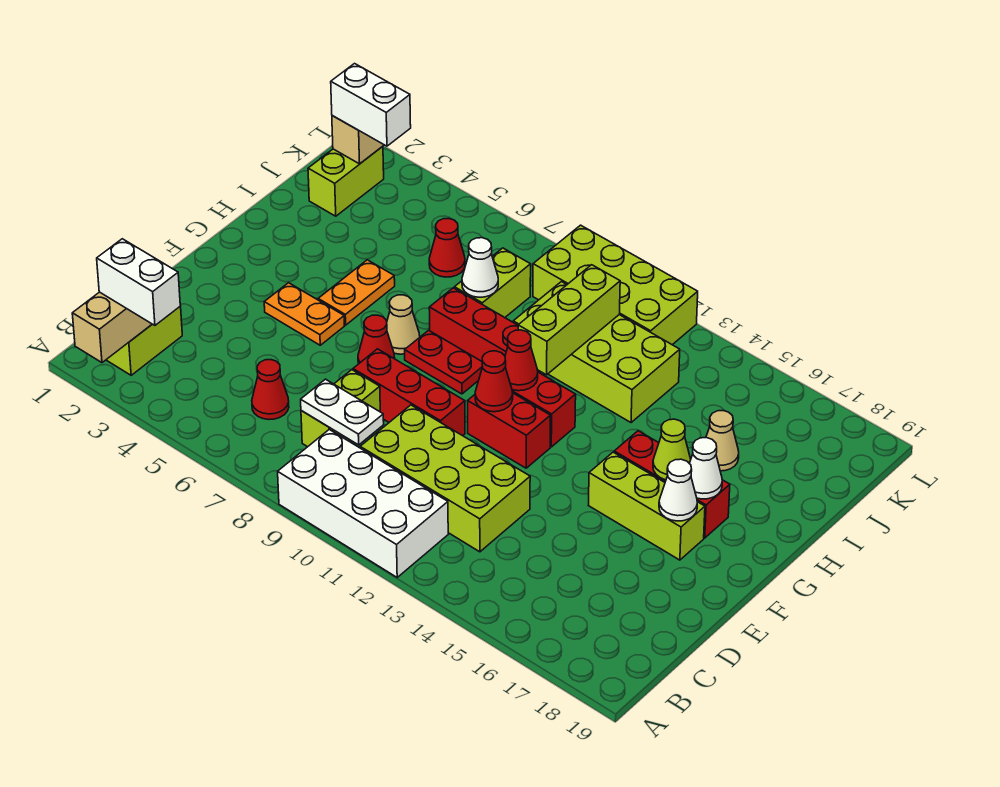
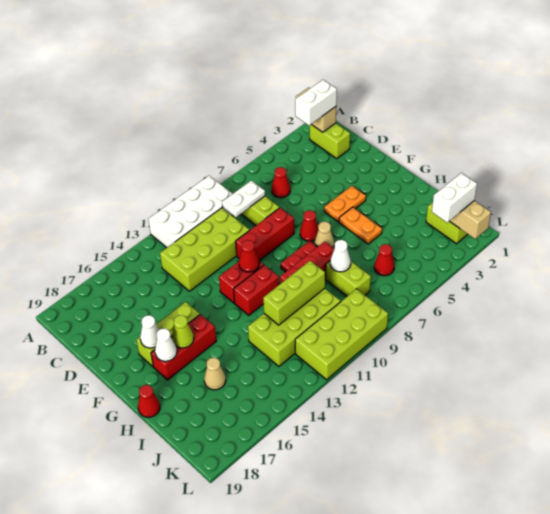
red 1x1 cone [505,330,538,391] -> red 1x1 cone moved to [138,385,160,417]
lime 1x3 brick [518,265,620,375] -> lime 1x3 brick turned to [263,261,325,325]

